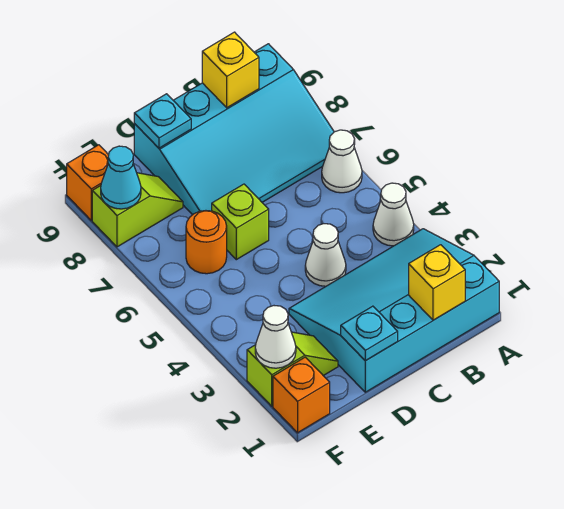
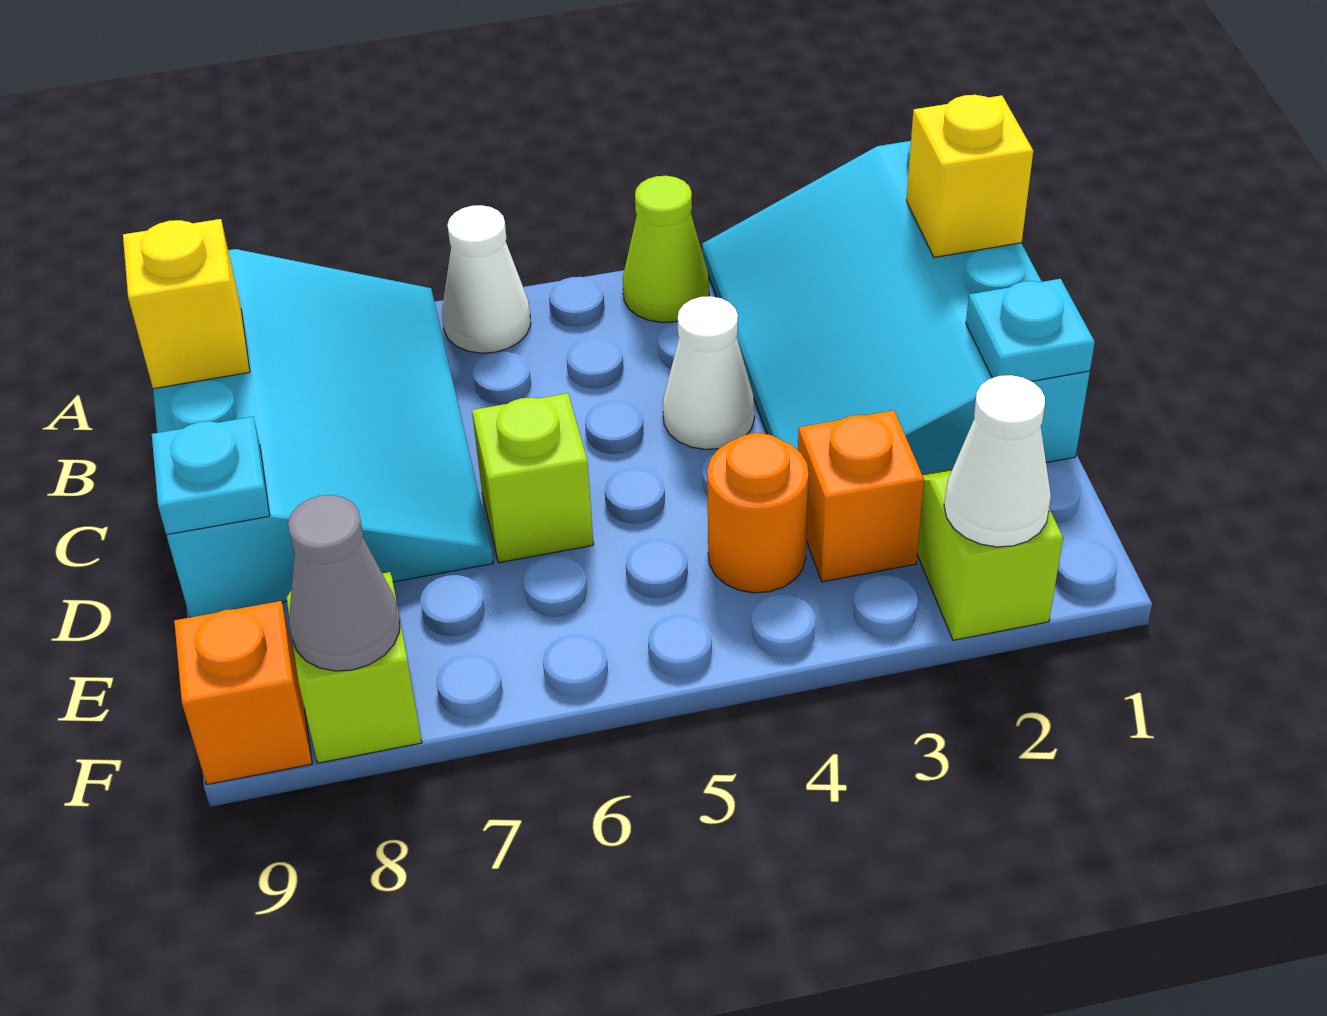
white 1x1 cone [373,183,414,246] -> lime 1x1 cone [623,176,709,323]
orange 1x1 round brick [186,211,227,274] -> orange 1x1 round brick moved to [707,433,809,593]
orange 1x1 brick [273,357,330,433] -> orange 1x1 brick moved to [798,410,924,582]
cyan 1x1 cone [101,146,141,209] -> grey 1x1 cone [288,495,400,671]

